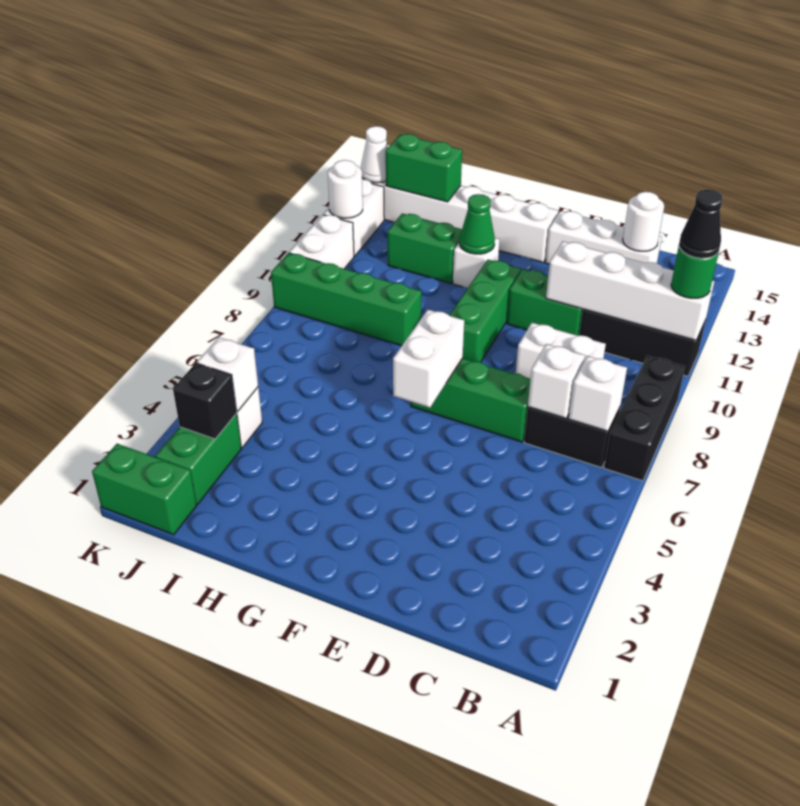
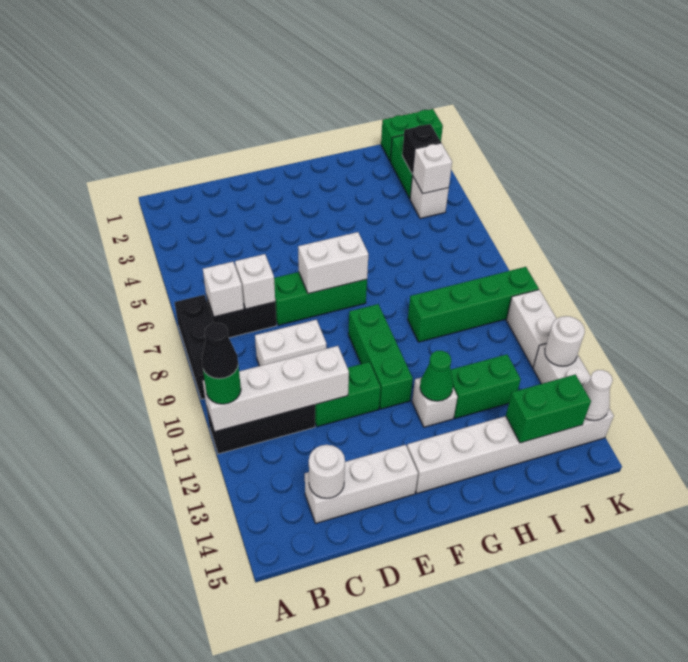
white 1x2 brick [393,310,464,408] -> white 1x2 brick turned to [298,232,368,294]

